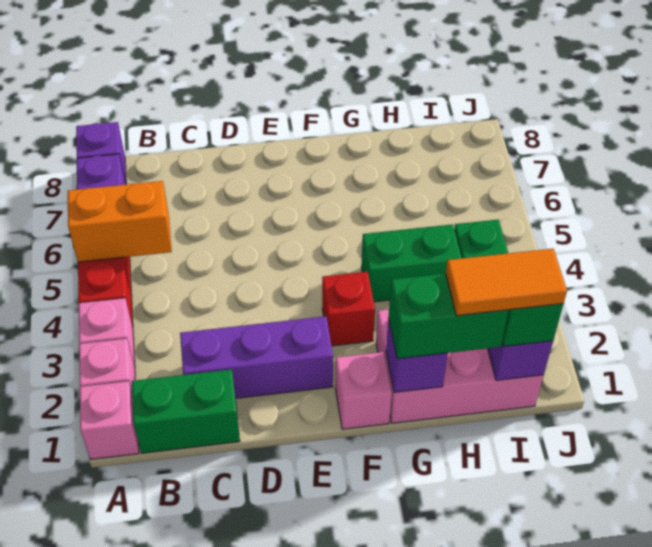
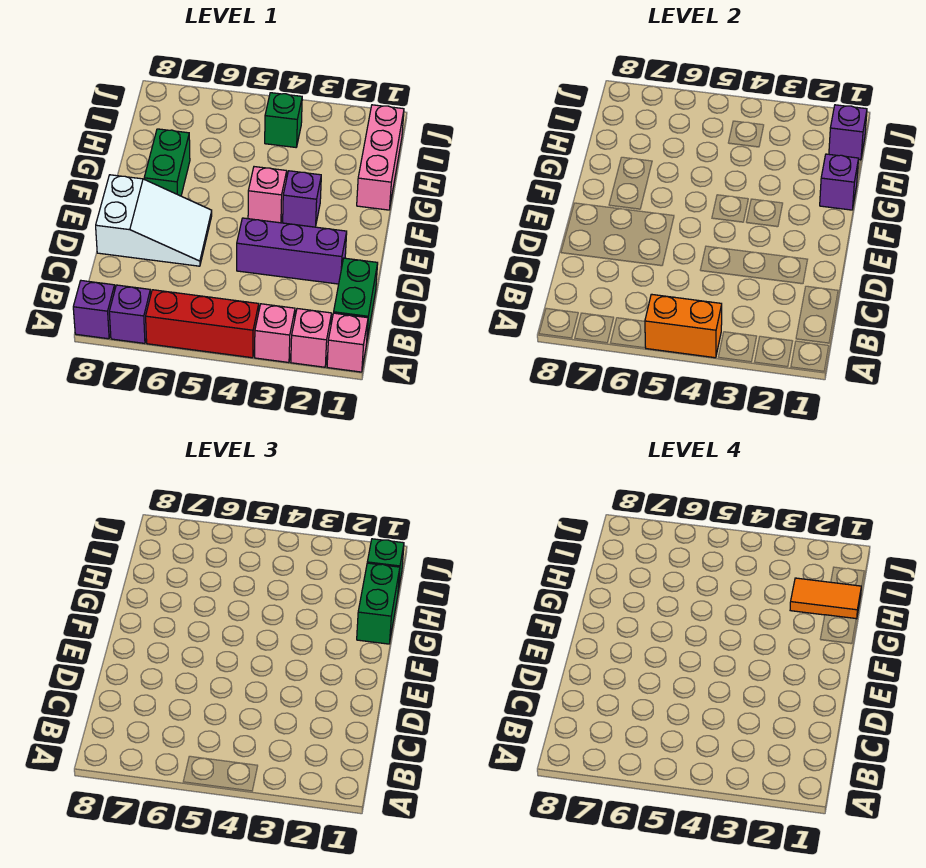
orange 1x2 brick [68,181,172,262] -> orange 1x2 brick turned to [645,294,722,358]
purple 1x3 brick [180,316,333,398] -> purple 1x3 brick turned to [237,218,347,284]
none -> white 2x3 slope [96,175,212,266]
pink 1x1 brick [335,352,392,429] -> pink 1x1 brick moved to [248,167,287,223]
red 1x1 brick [322,272,375,346] -> purple 1x1 brick [283,171,321,227]
pink 2x3 brick [376,309,544,423] -> pink 1x3 brick [357,105,404,210]
green 1x2 brick [361,224,462,302] -> green 1x2 brick moved to [144,129,190,196]
orange 1x2 tile [446,249,567,316] -> orange 1x2 tile turned to [790,578,861,619]

